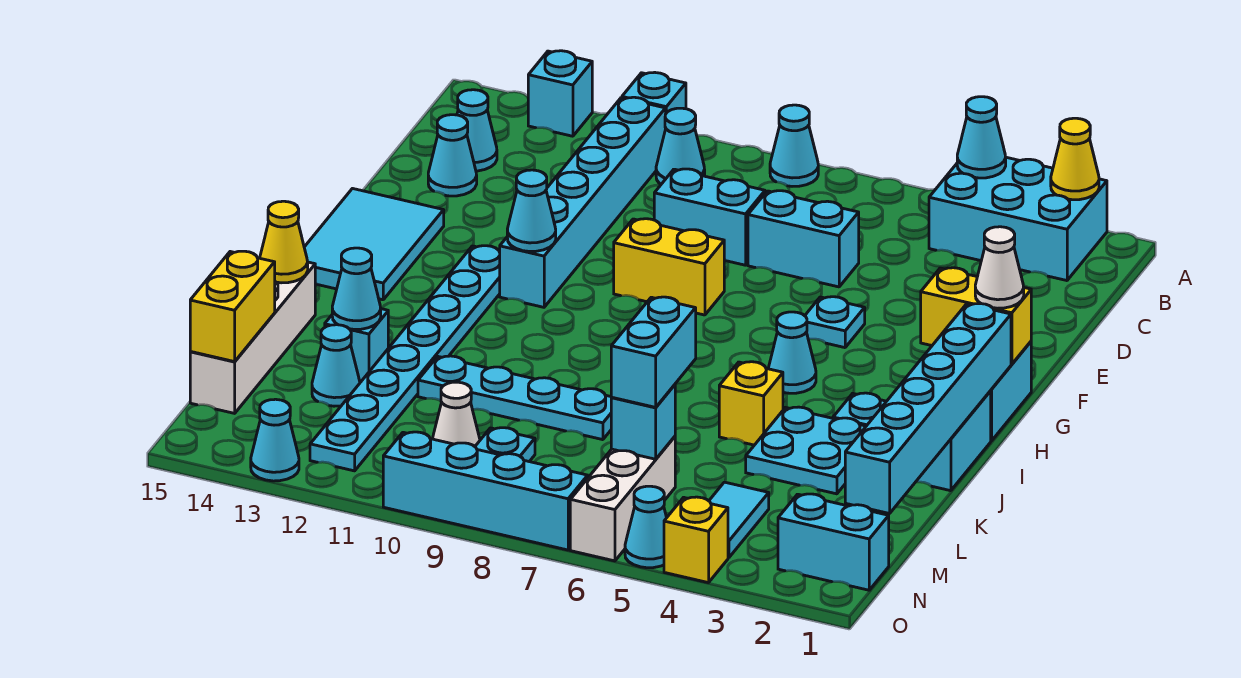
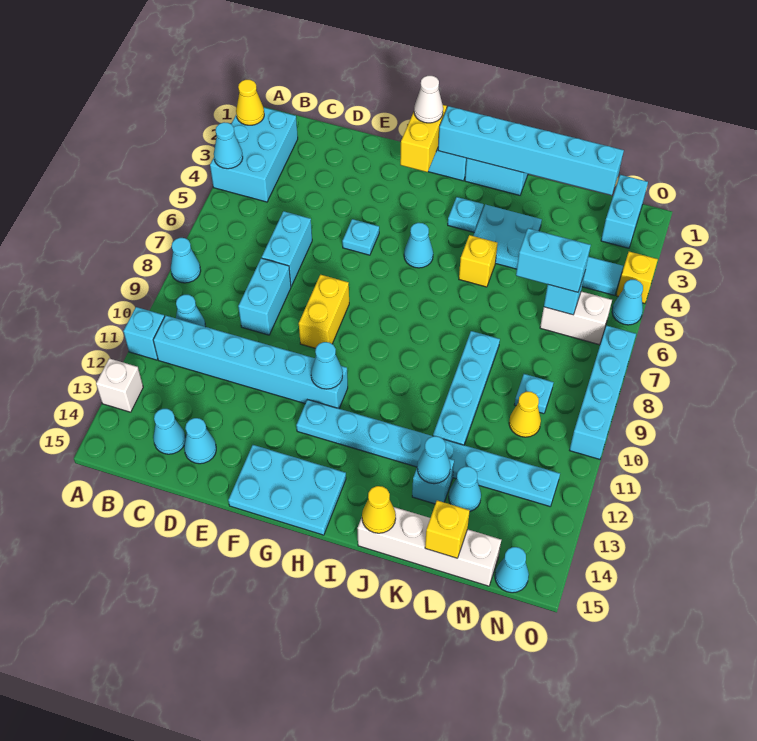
cyan 1x1 brick [528,51,592,136] -> white 1x1 brick [96,358,143,412]
cyan 2x3 tile [304,189,444,300] -> cyan 2x3 plate [228,445,346,535]
yellow 1x2 brick [190,251,275,362] -> yellow 1x1 brick [425,500,470,558]
white 1x3 brick [570,437,675,561] -> white 1x2 brick [540,291,612,345]
white 1x1 cone [433,382,480,446] -> yellow 1x1 cone [509,392,541,437]
cyan 1x1 cone [251,399,299,481] -> cyan 1x1 cone moved to [495,547,529,593]

